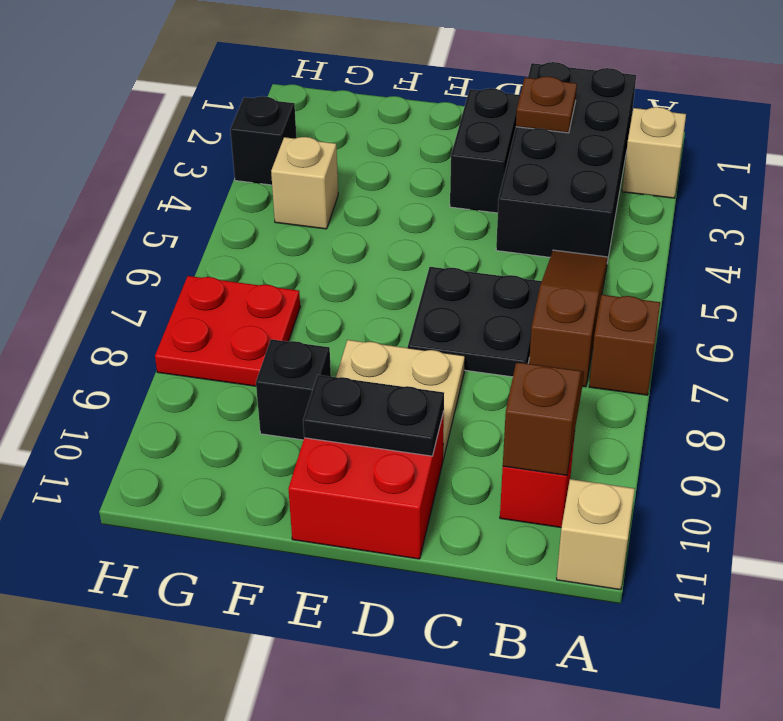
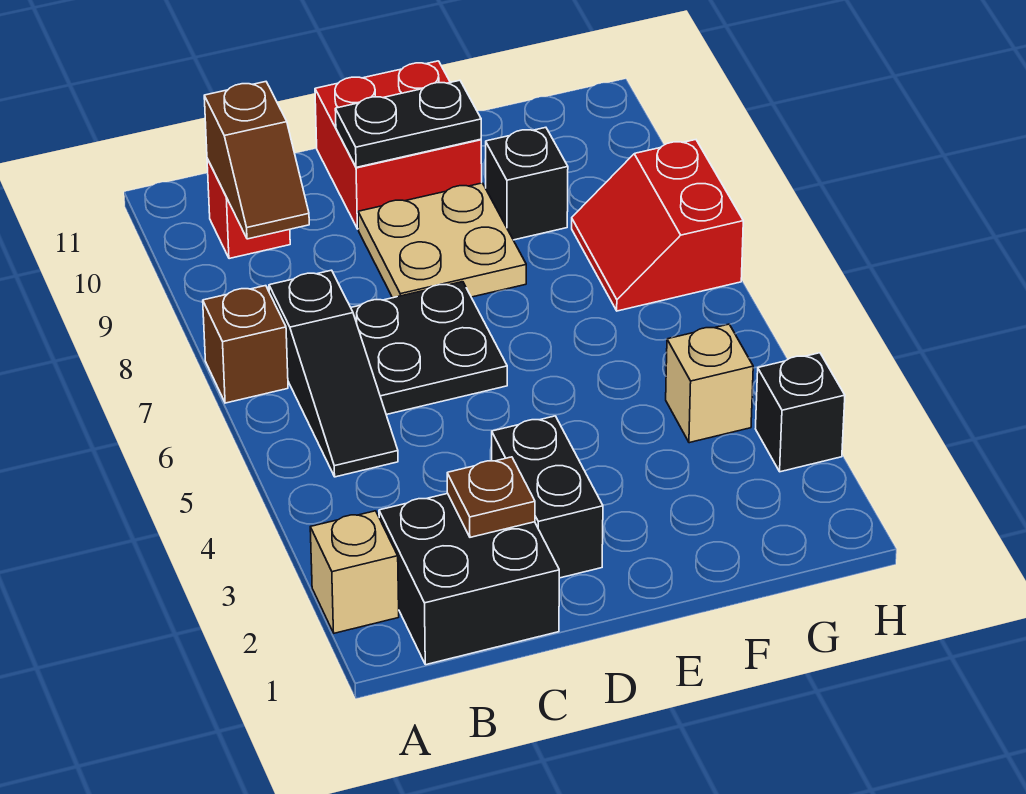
tan 1x1 brick [557,479,635,590] -> none
black 2x4 brick [496,62,636,262] -> black 2x2 brick [379,493,559,665]
brown 1x3 slope [529,250,608,387] -> black 1x3 slope [269,270,398,477]
red 2x2 plate [155,276,300,386] -> red 2x2 slope [572,140,743,311]

